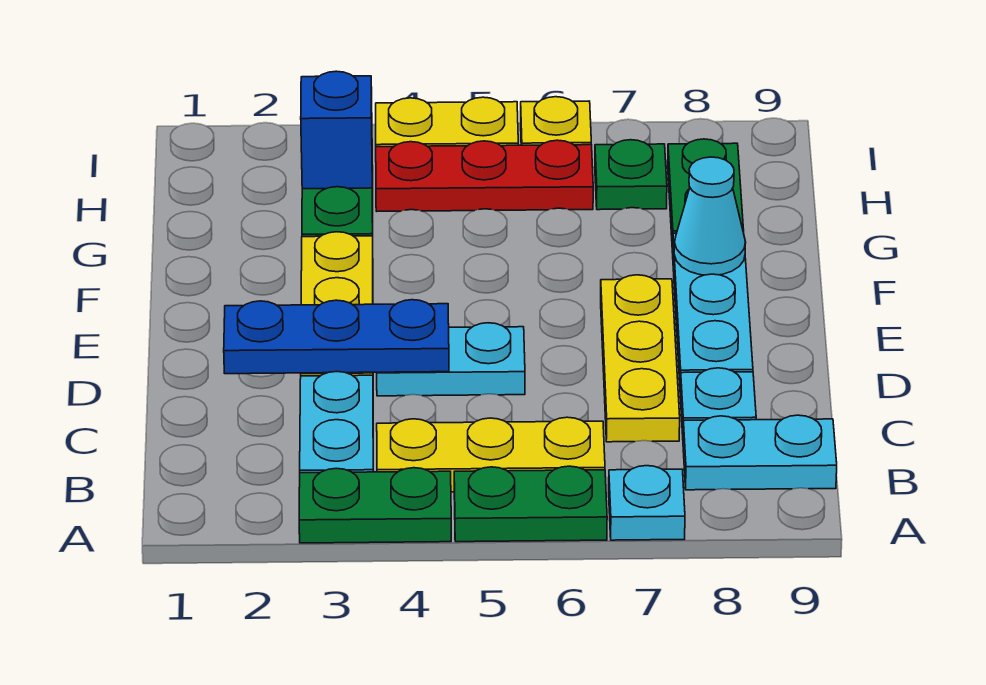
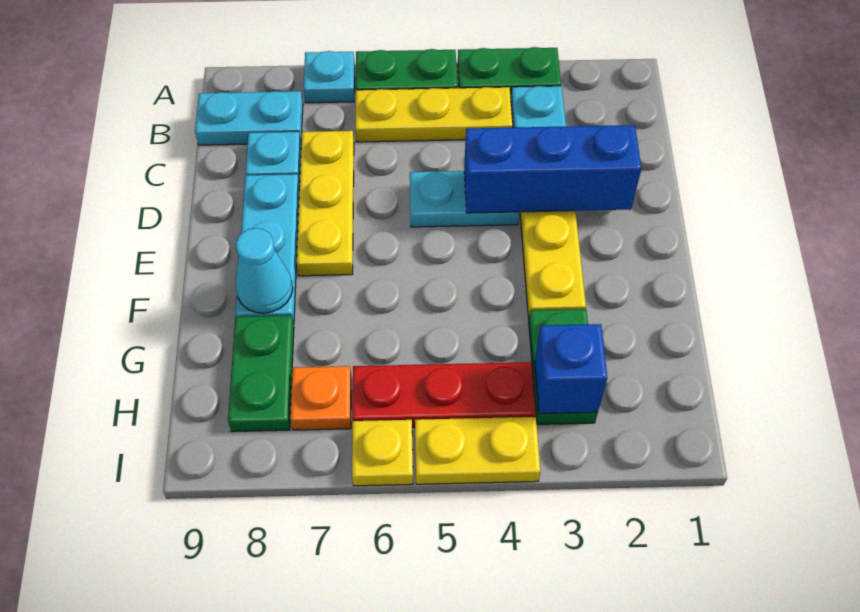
blue 1x3 plate [224,300,449,374] -> blue 1x3 brick [464,125,641,213]
green 1x1 plate [595,140,667,210] -> orange 1x1 plate [290,366,351,430]

